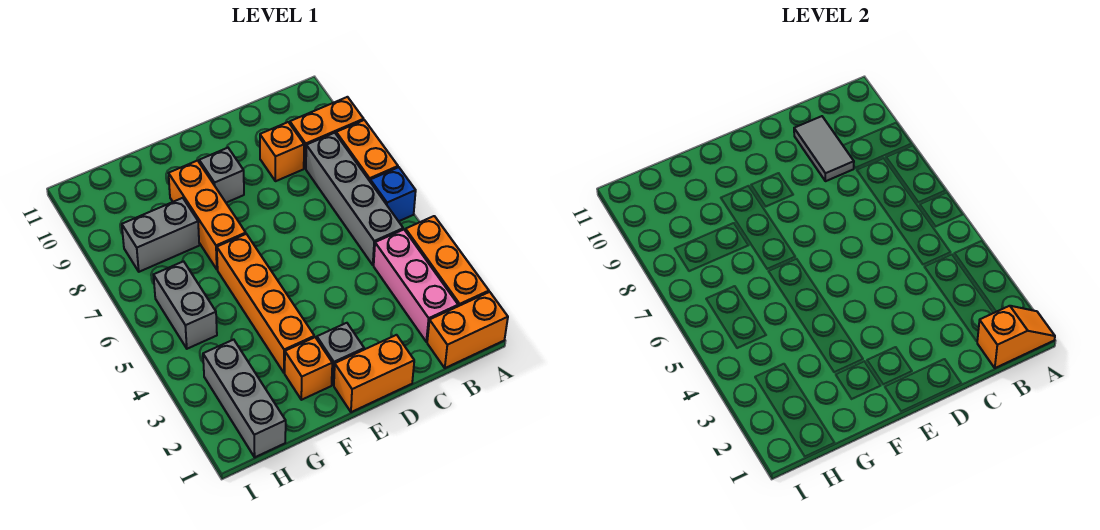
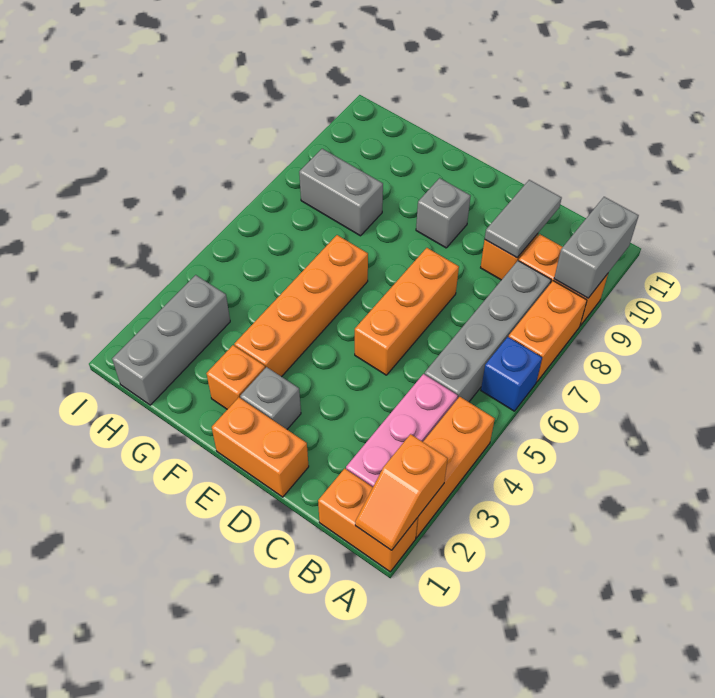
orange 1x2 slope [977,306,1055,368] -> orange 1x2 slope turned to [355,434,448,550]
orange 1x3 brick [169,161,246,270] -> orange 1x3 brick moved to [355,248,459,375]
grey 1x2 brick [154,261,217,349] -> grey 1x2 brick moved to [554,197,639,298]

